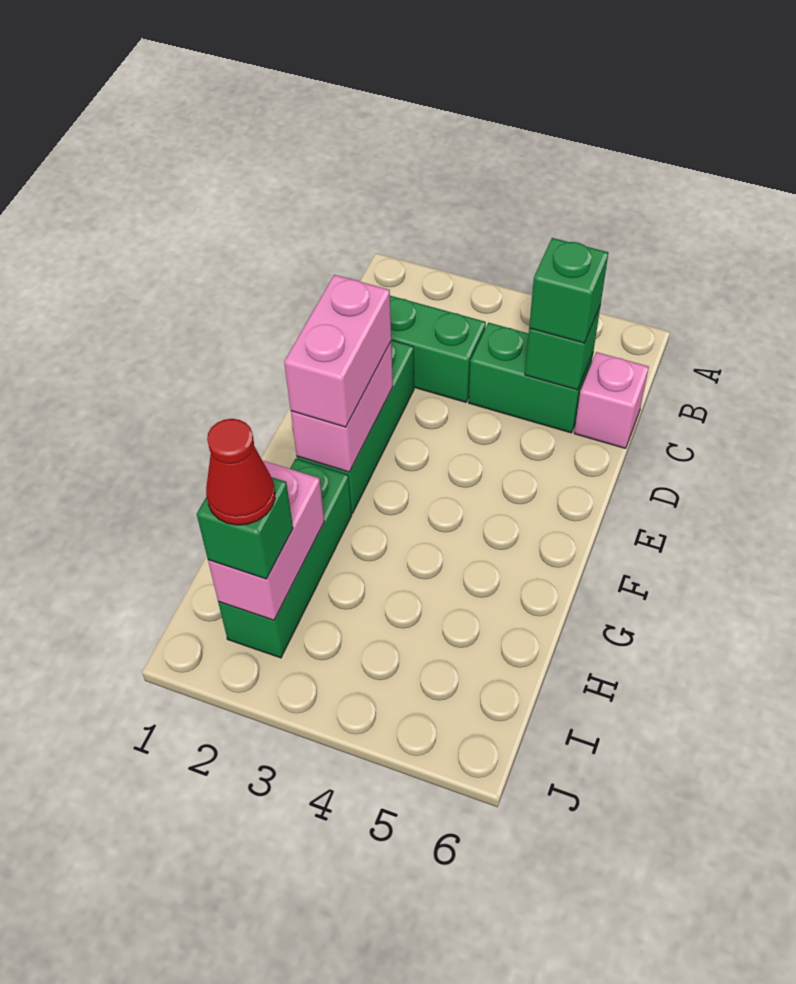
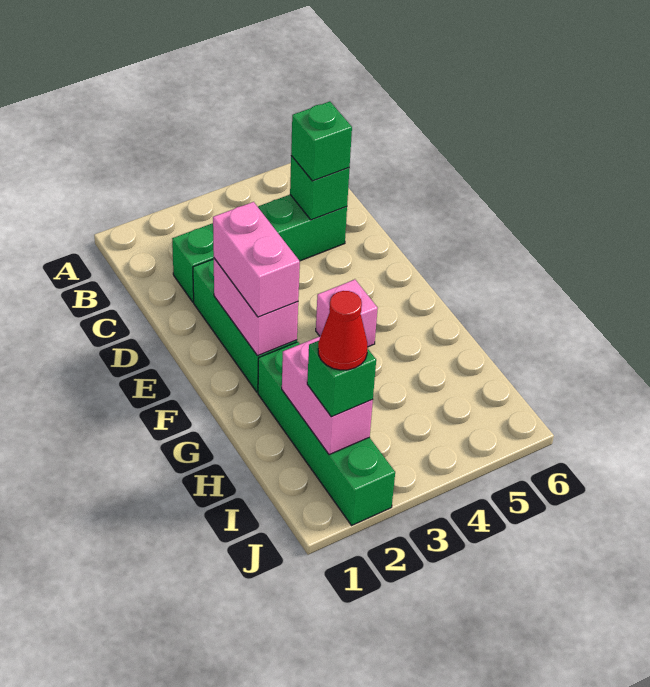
pink 1x1 brick [574,352,649,448] -> pink 1x1 brick moved to [316,280,378,347]
green 1x3 brick [218,459,352,658] -> green 1x4 brick [258,342,395,525]

